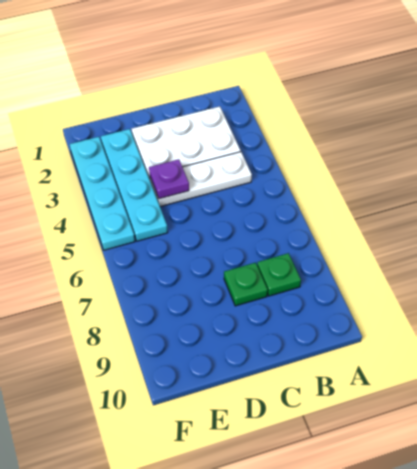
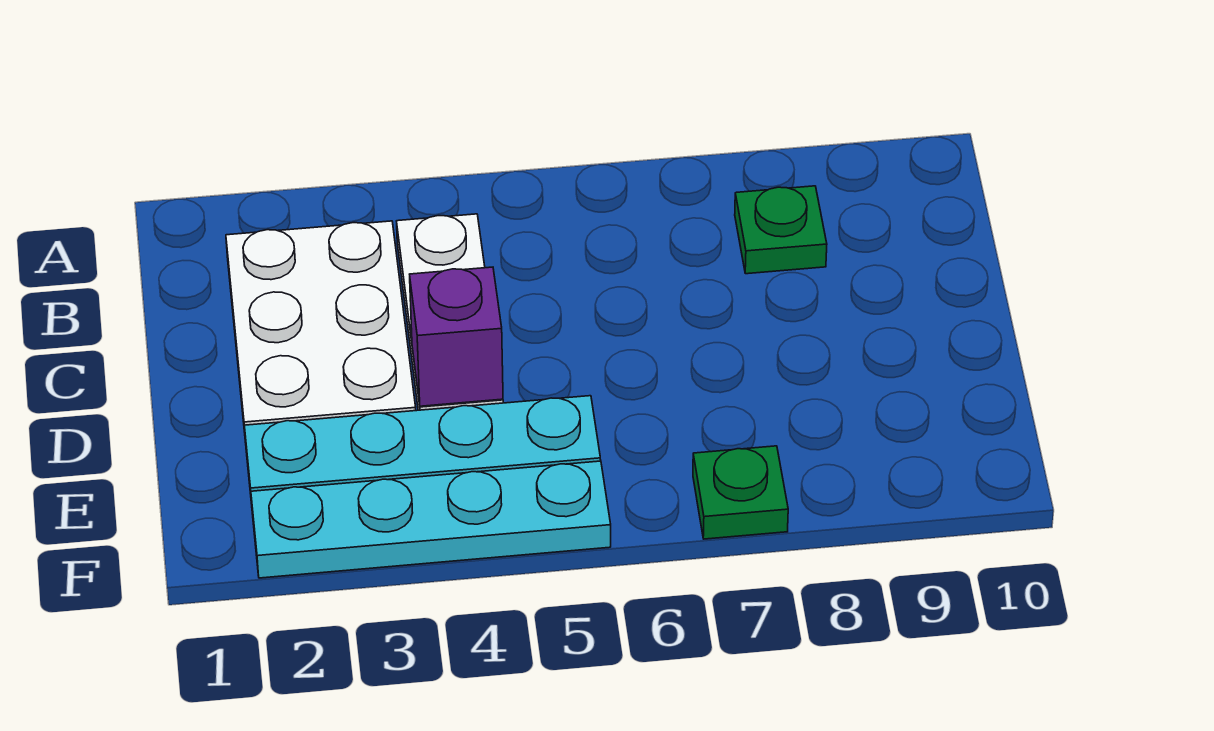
green 1x1 plate [224,263,268,306] -> green 1x1 plate moved to [693,446,788,539]
purple 1x1 plate [149,159,189,199] -> purple 1x1 brick [410,267,503,406]

